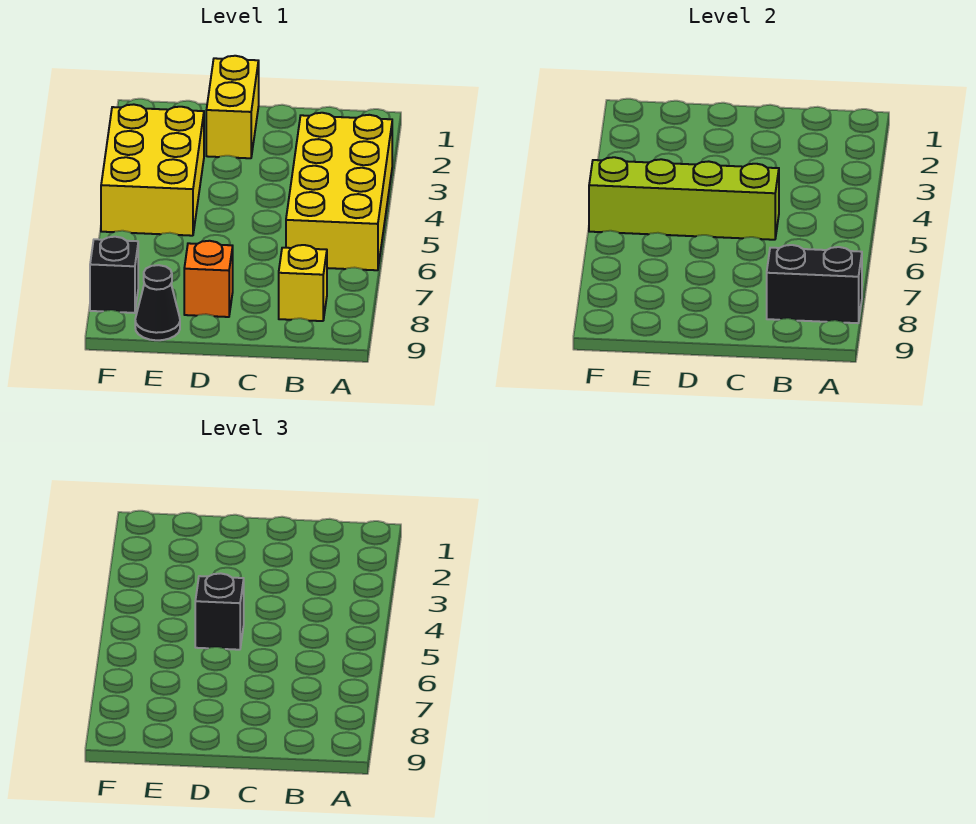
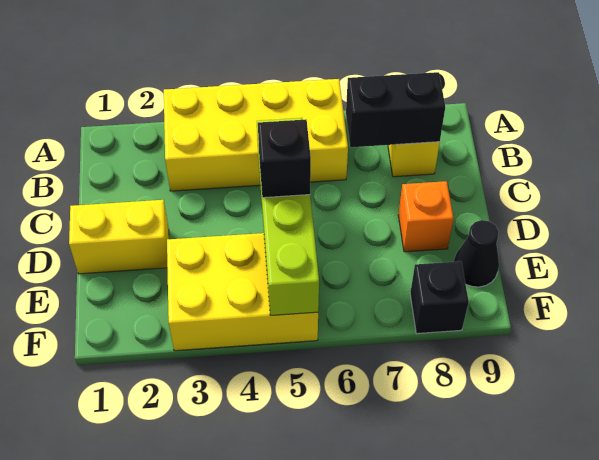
black 1x2 brick [767,245,862,323] -> black 1x2 brick turned to [346,72,445,147]

